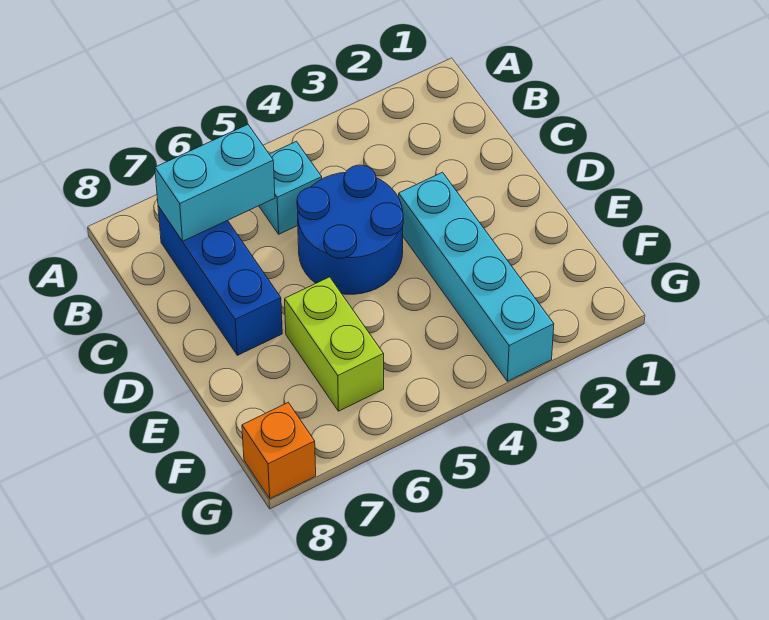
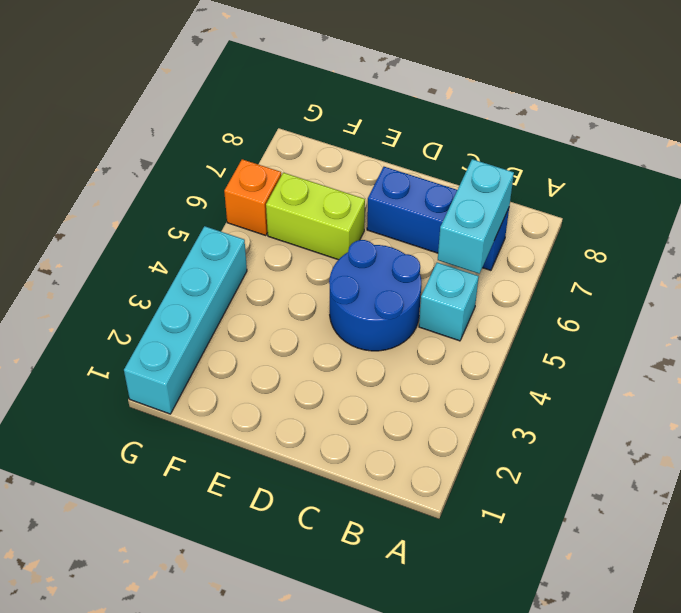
cyan 1x4 brick [399,172,554,381] -> cyan 1x4 brick turned to [124,226,247,414]
orange 1x1 brick [242,403,316,499] -> orange 1x1 brick moved to [224,159,281,236]

